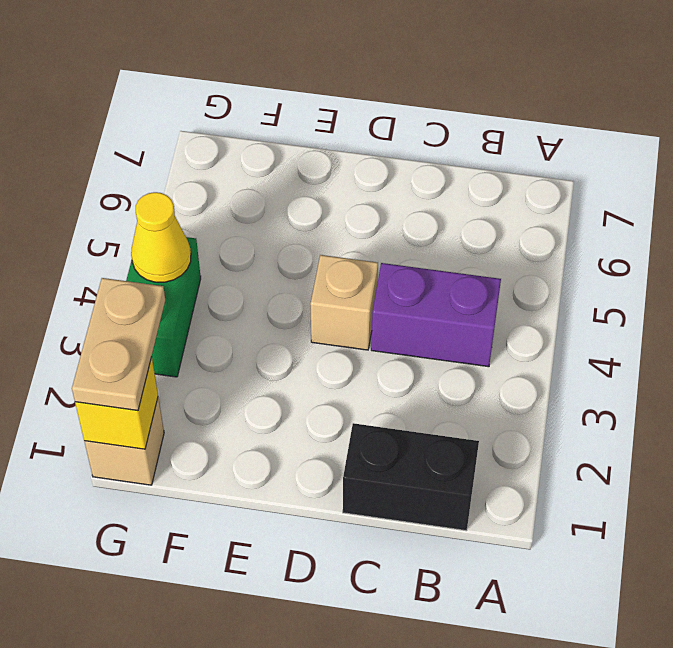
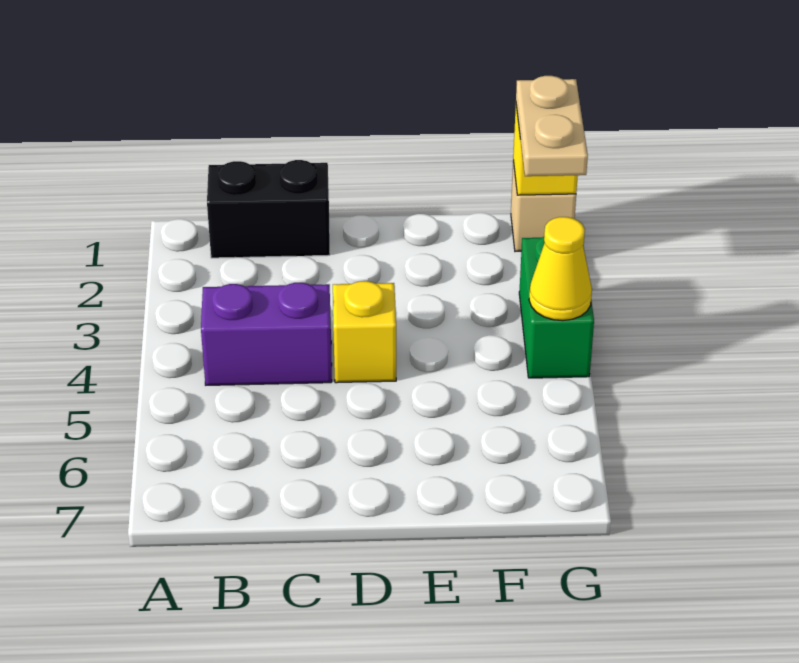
tan 1x1 brick [310,255,378,350] -> yellow 1x1 brick [333,281,396,383]

